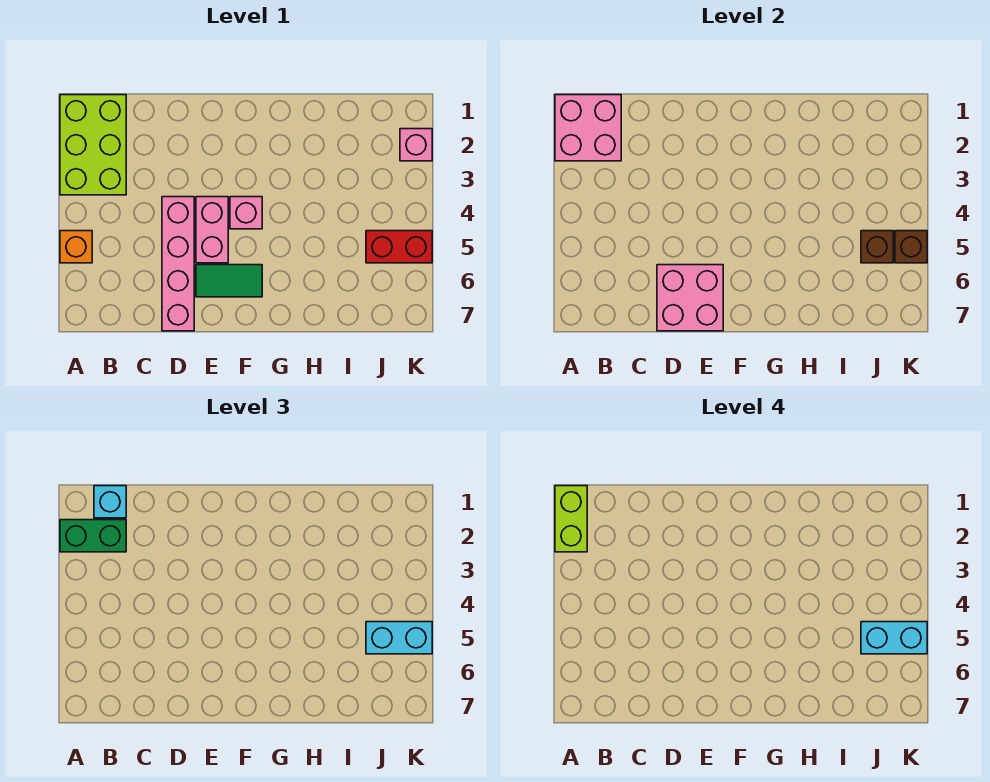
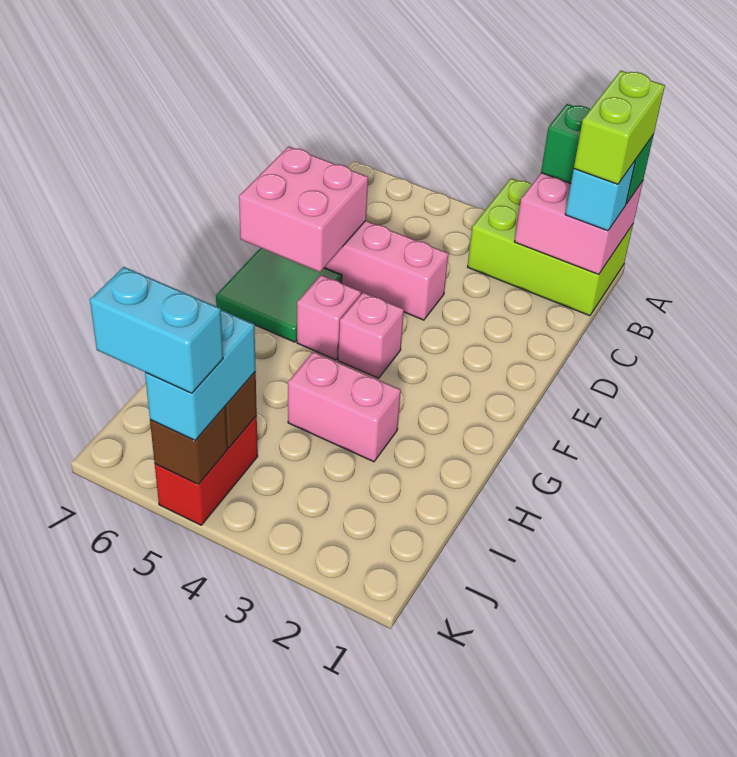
lime 1x2 brick [555,486,587,552] -> lime 1x2 brick turned to [574,71,665,184]
green 1x2 brick [60,520,126,552] -> green 1x2 brick turned to [541,104,653,204]
orange 1x1 brick [60,231,92,263] -> none
pink 1x2 brick [196,197,228,263] -> pink 1x2 brick moved to [288,352,401,462]
green 1x2 tile [196,265,262,297] -> green 2x2 tile [216,248,342,342]
cyan 1x2 brick [861,622,927,654] -> cyan 1x2 brick turned to [90,267,223,393]
pink 1x1 brick [400,129,432,161] -> pink 1x1 brick moved to [297,275,361,360]

